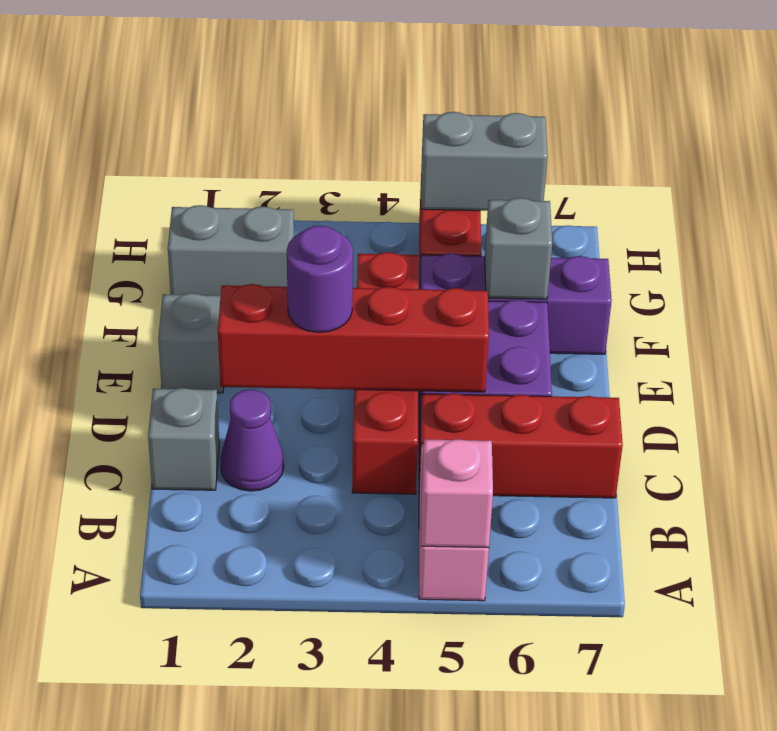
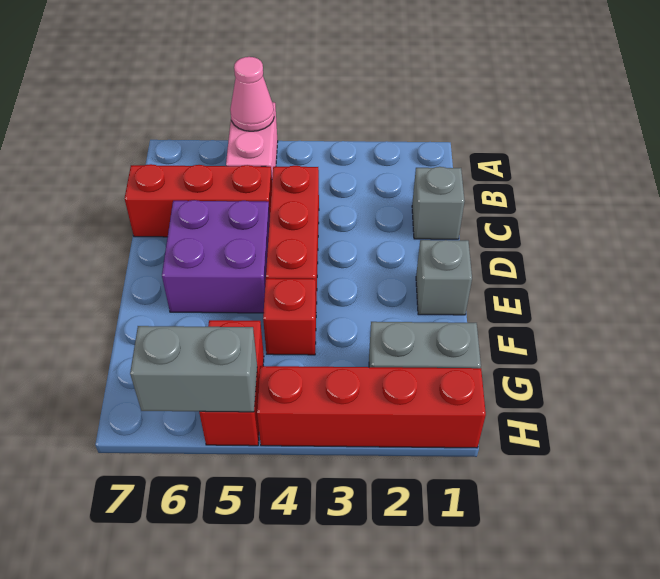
pink 1x1 brick [421,439,493,548] -> pink 1x1 cone [230,57,274,131]
purple 1x1 cone [220,389,284,491] -> none
red 1x4 brick [218,284,489,392] -> red 1x4 brick moved to [257,366,486,448]
purple 1x1 round brick [287,226,353,332] -> none
purple 1x3 brick [420,254,612,354] -> none
grey 1x1 brick [485,198,552,299] -> none

